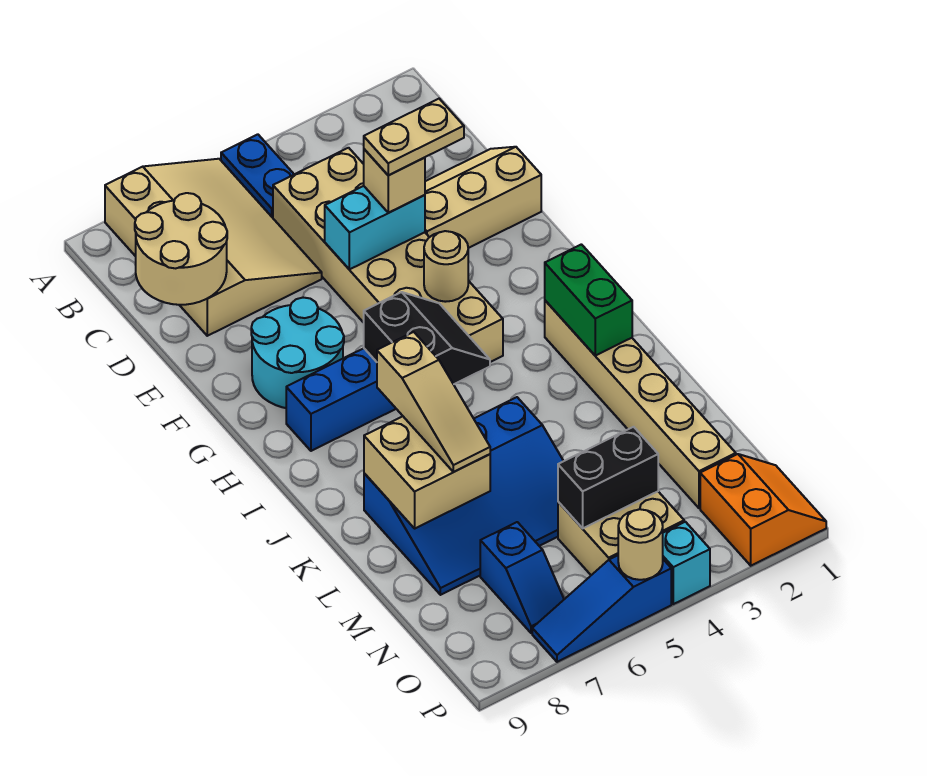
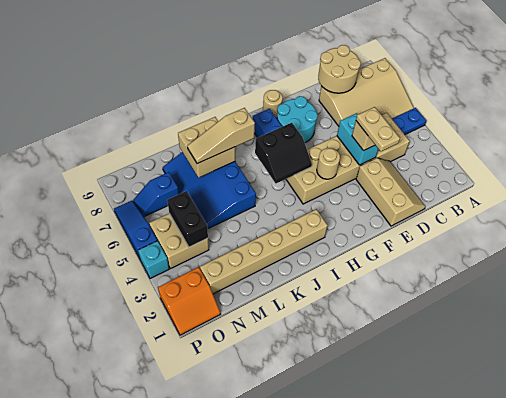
green 1x2 brick [545,244,632,356] -> none
tan 1x1 round brick [618,509,663,580] -> tan 1x1 round brick moved to [263,90,283,118]

